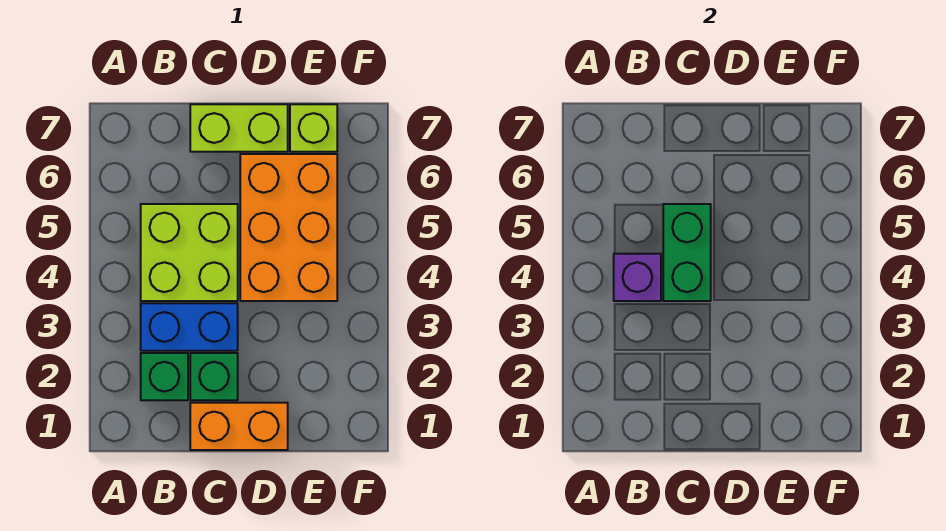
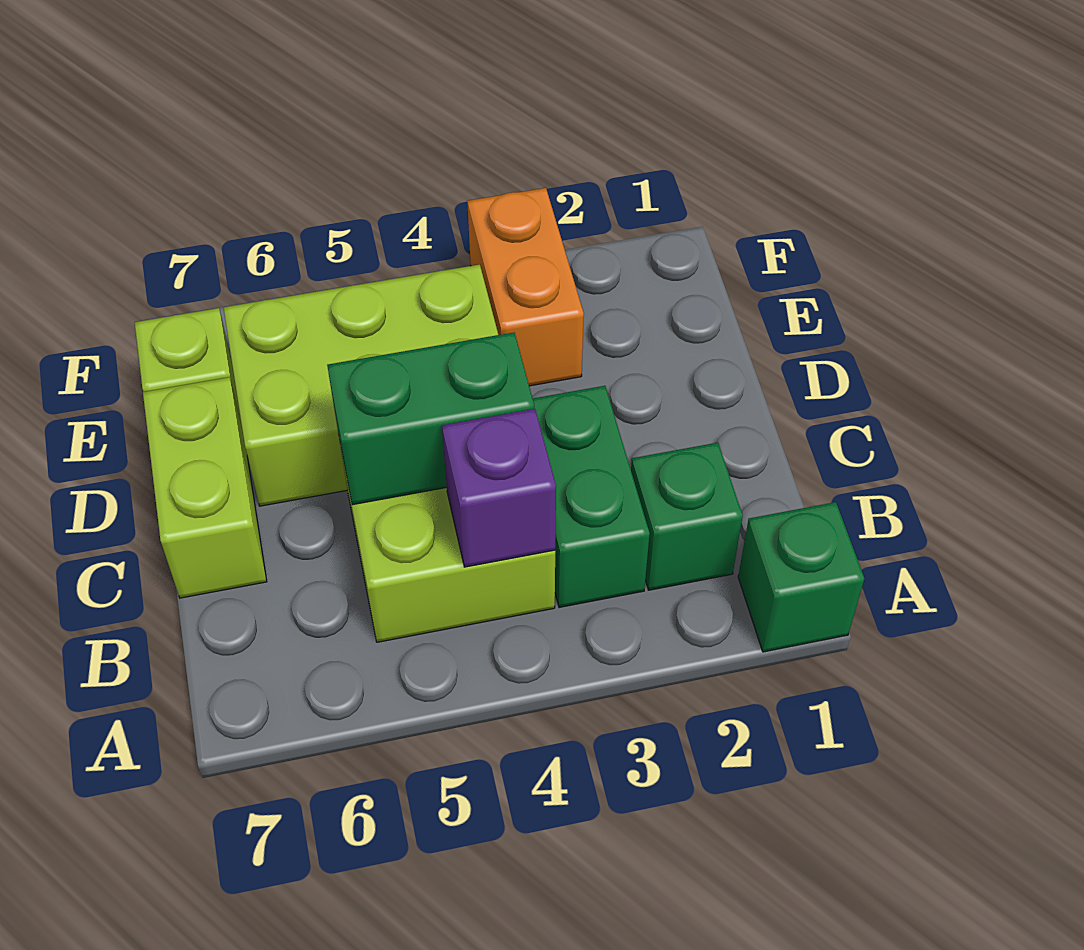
blue 1x2 brick [141,303,238,351] -> green 1x2 brick [533,386,650,607]
orange 1x2 brick [190,403,288,450] -> orange 1x2 brick moved to [467,188,584,386]
green 1x1 brick [190,353,238,400] -> green 1x1 brick moved to [738,502,864,652]
orange 2x3 brick [240,154,337,301] -> lime 2x3 brick [224,265,498,506]

